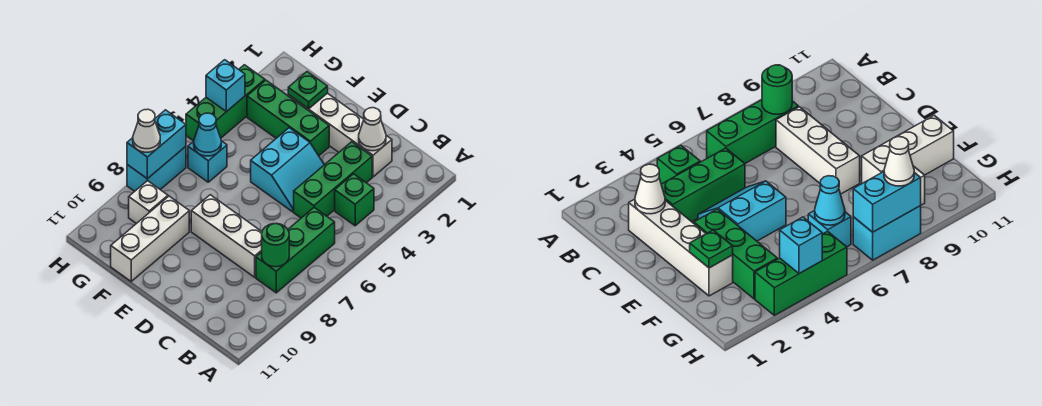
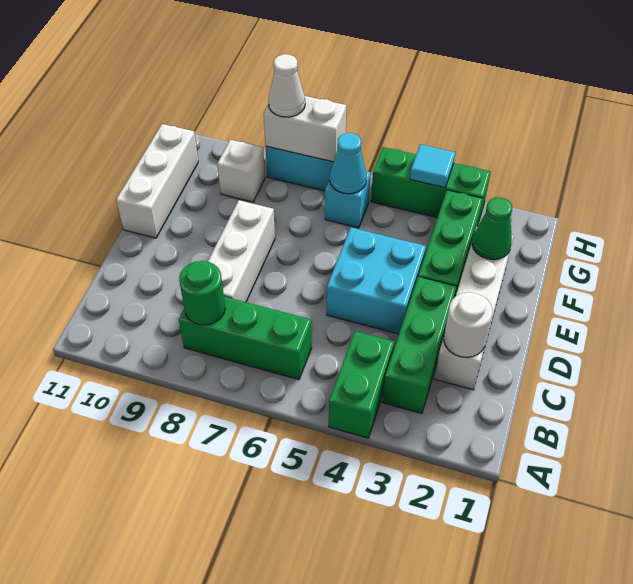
green 1x1 brick [335,174,374,226] -> green 1x2 brick [329,331,394,438]
white 1x1 cone [359,108,386,151] -> white 1x1 round brick [444,292,493,357]
green 1x3 brick [294,142,372,218] -> green 1x3 brick turned to [382,277,457,414]
cyan 2x2 slope [251,128,324,212] -> cyan 2x2 brick [327,228,426,334]
green 1x1 plate [288,72,328,109] -> green 1x1 cone [472,197,512,260]
white 1x3 brick [111,196,189,281] -> white 1x3 brick turned to [116,124,198,238]
cyan 1x1 brick [206,60,245,112] -> cyan 1x1 tile [410,144,455,188]
cyan 1x2 brick [127,110,186,179] -> white 1x2 brick [264,96,346,162]

